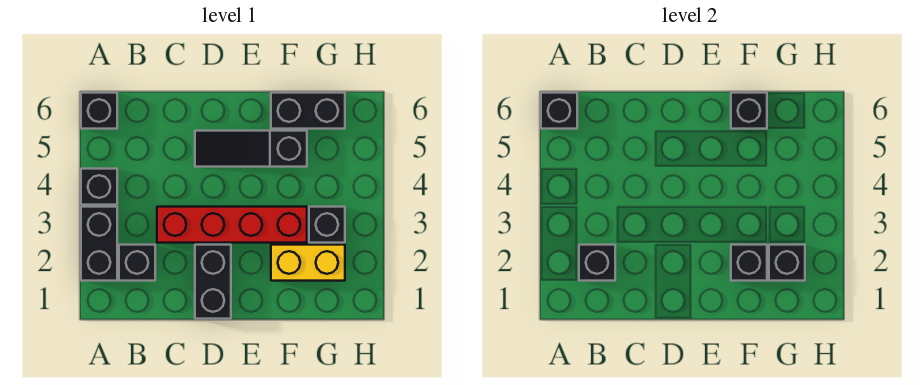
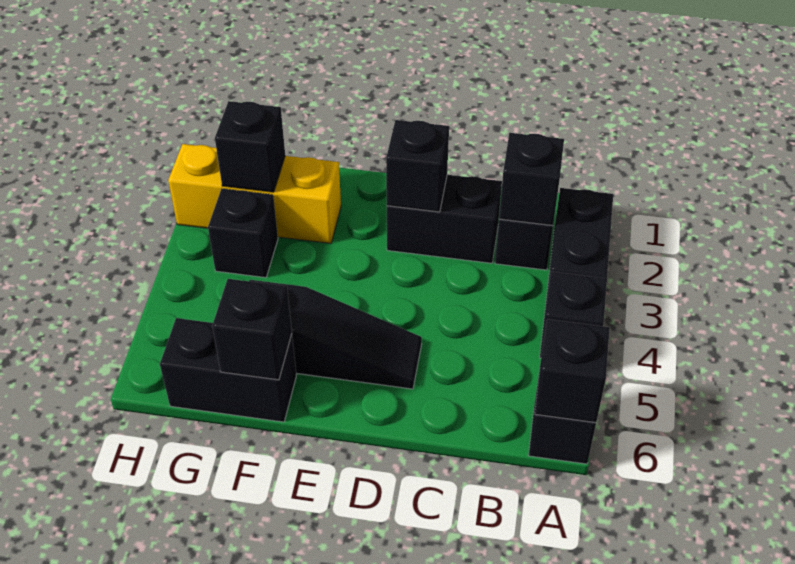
red 1x4 brick [157,207,307,243] -> none
black 1x2 brick [195,245,231,319] -> black 1x2 brick turned to [387,175,502,263]
yellow 1x2 brick [271,245,345,281] -> yellow 1x3 brick [168,144,341,243]
black 1x1 brick [731,245,767,281] -> black 1x1 brick moved to [386,120,449,212]

